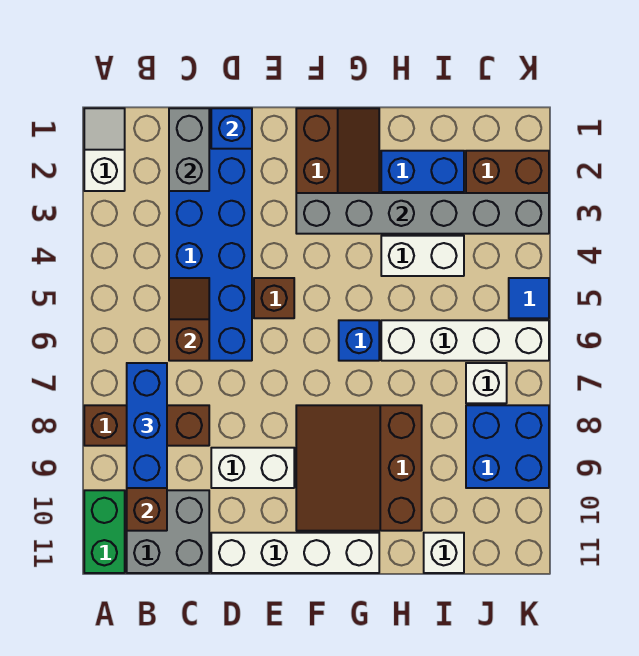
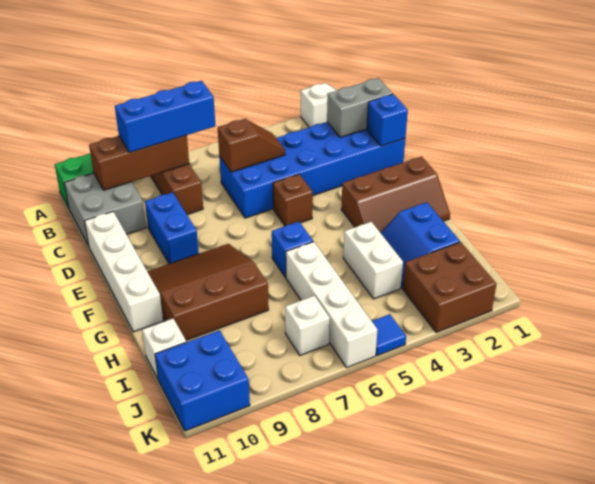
white 1x2 brick [211,448,294,488] -> blue 1x2 brick [145,192,199,264]
grey 1x6 brick [296,193,549,234] -> none
blue 2x2 brick [466,405,549,488] -> blue 2x2 brick moved to [155,330,250,431]

